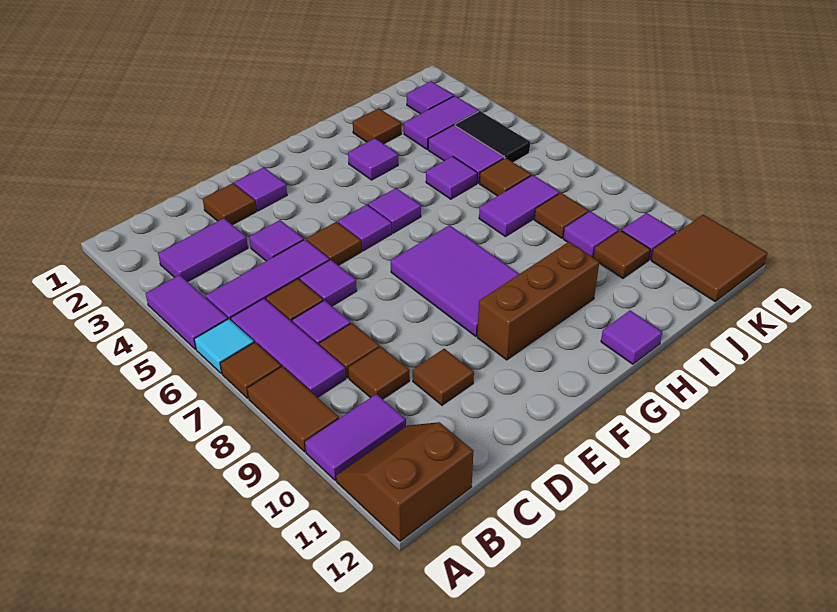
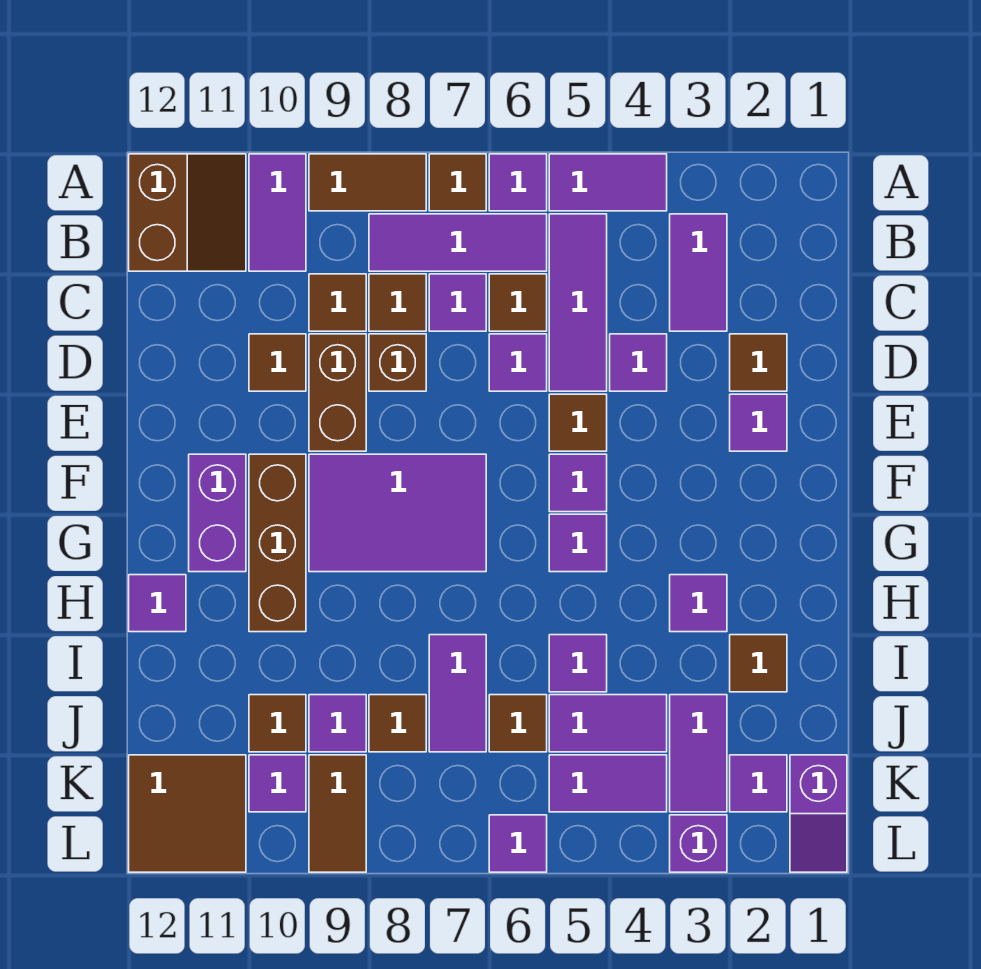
cyan 1x1 tile [194,319,254,373] -> purple 1x1 tile [489,154,547,211]
none -> brown 1x1 brick [369,334,426,391]
none -> brown 1x2 brick [309,334,366,451]
none -> purple 1x2 brick [189,454,246,572]
none -> purple 1x2 slope [790,755,847,872]
black 1x2 tile [455,111,530,163] -> purple 1x2 tile [549,755,667,812]
none -> brown 1x2 tile [309,755,366,872]
none -> purple 1x1 brick [670,815,727,872]
none -> purple 1x1 tile [489,815,547,872]

